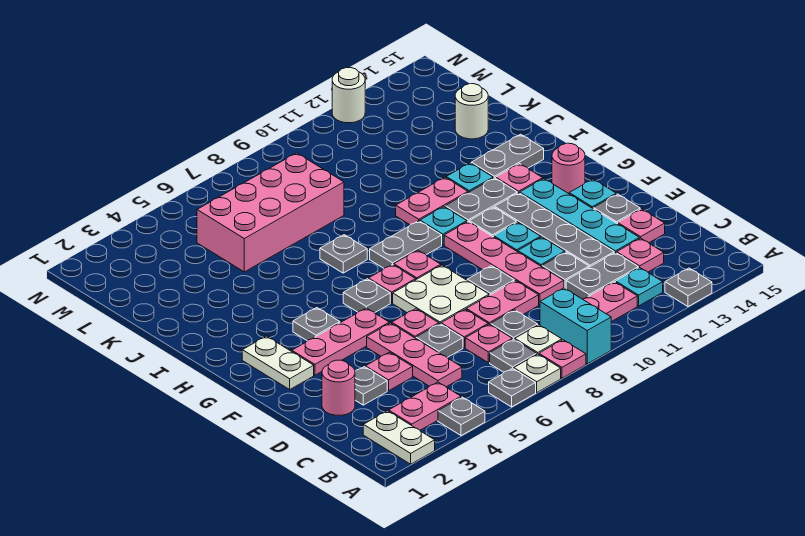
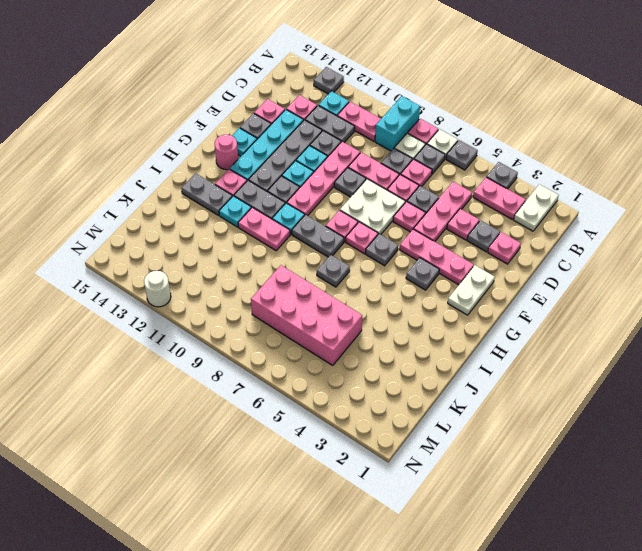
pink 1x1 round brick [322,360,355,415] -> pink 1x1 plate [488,232,521,264]
white 1x1 round brick [455,84,488,139] -> none

